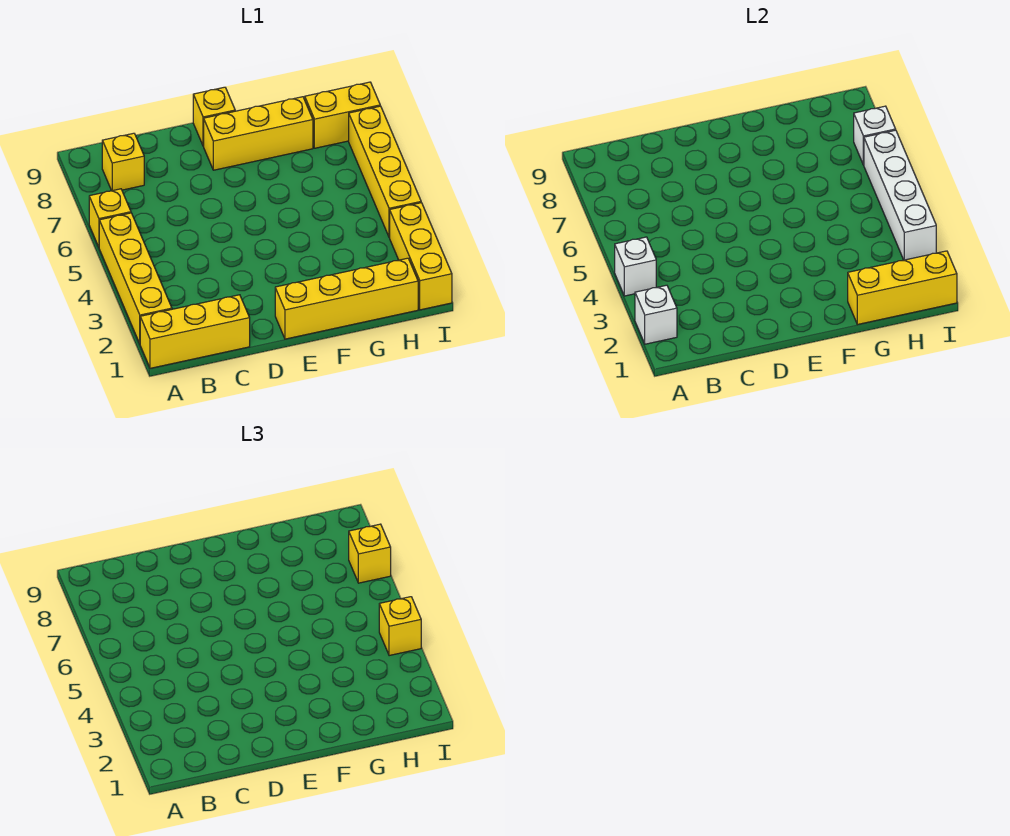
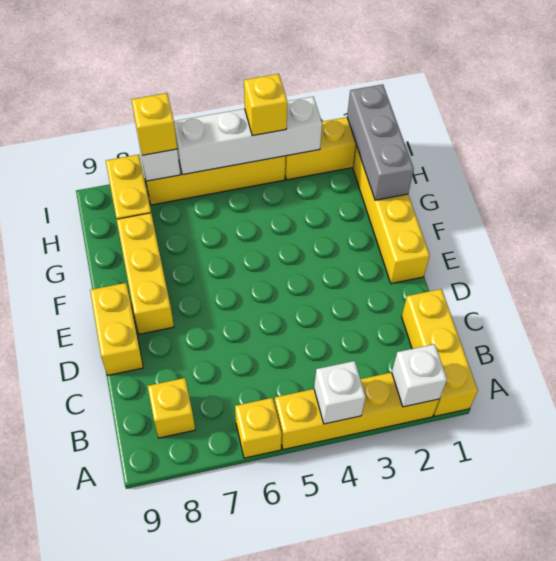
yellow 1x1 brick [193,87,235,146] -> yellow 1x2 brick [90,283,143,375]
yellow 1x3 brick [848,251,957,325] -> grey 1x3 brick [347,84,414,200]

